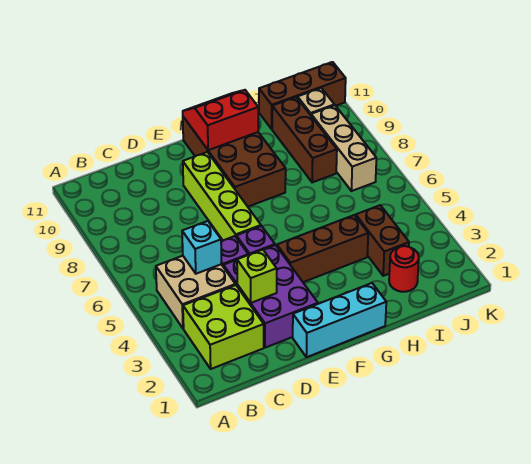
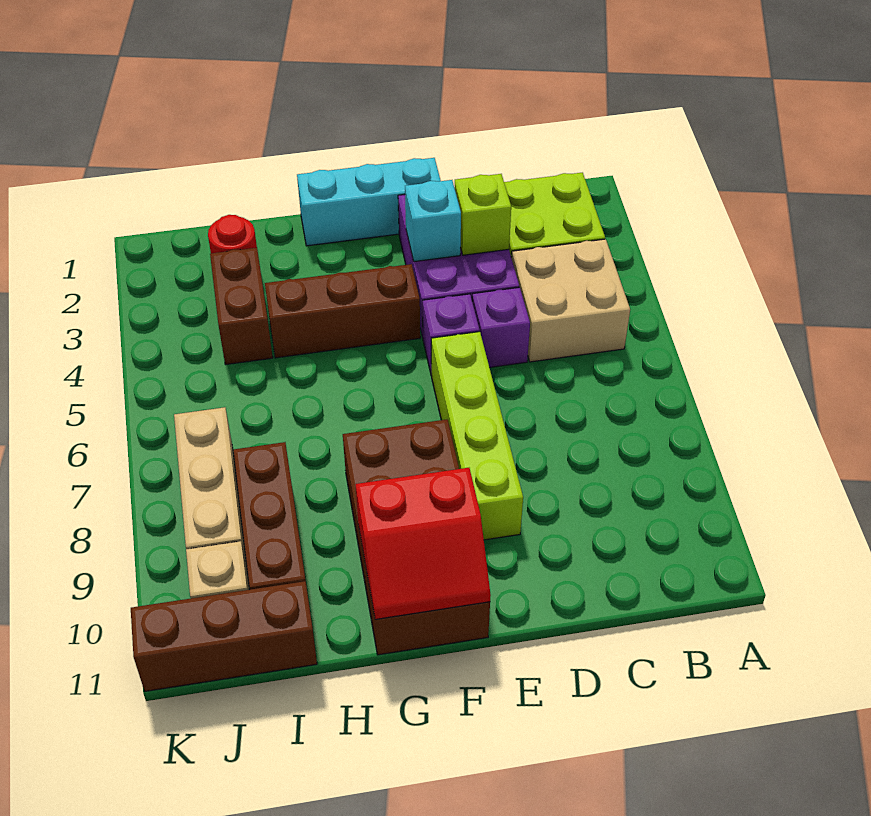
cyan 1x1 brick [182,221,221,274] -> cyan 1x1 brick moved to [405,180,461,262]

